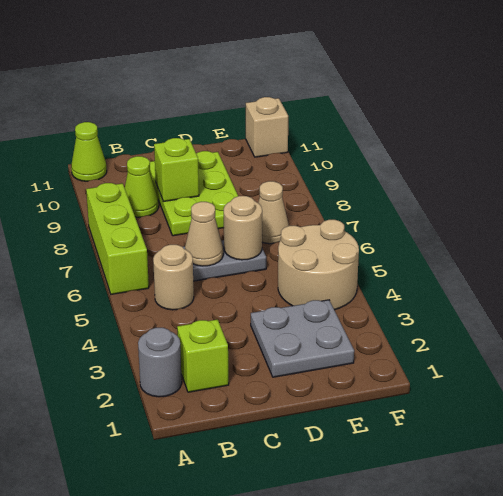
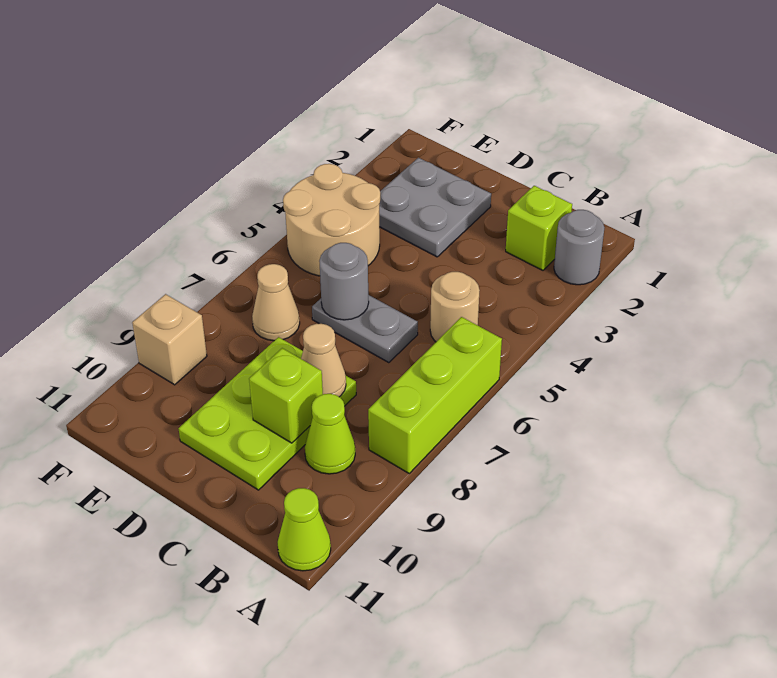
tan 1x1 cone [185,202,223,266] -> tan 1x1 cone moved to [301,324,346,397]
tan 1x1 round brick [224,196,262,260] -> grey 1x1 round brick [319,243,369,320]
tan 1x1 brick [246,97,288,157] -> tan 1x1 brick moved to [132,294,207,385]

